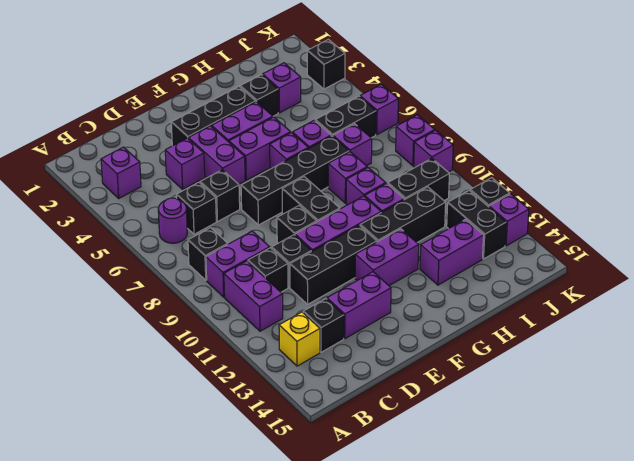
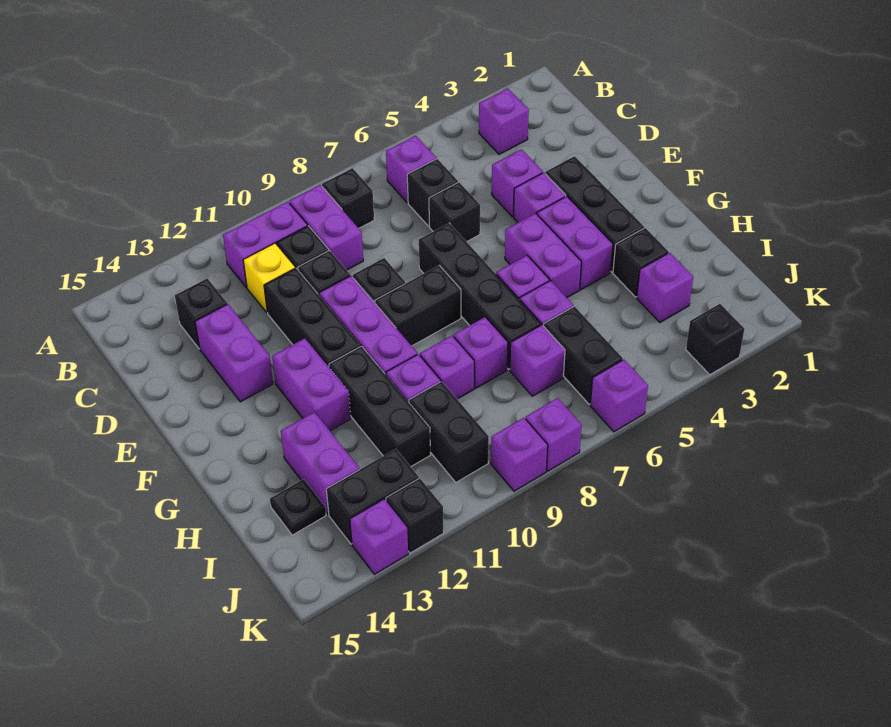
purple 1x1 round brick [158,198,187,243] -> purple 1x1 brick [386,136,436,203]
yellow 1x1 brick [279,312,320,366] -> yellow 1x1 brick moved to [243,243,295,312]
purple 1x2 brick [189,126,245,184] -> purple 1x1 brick [514,173,566,222]
none -> black 1x1 plate [270,479,326,535]

